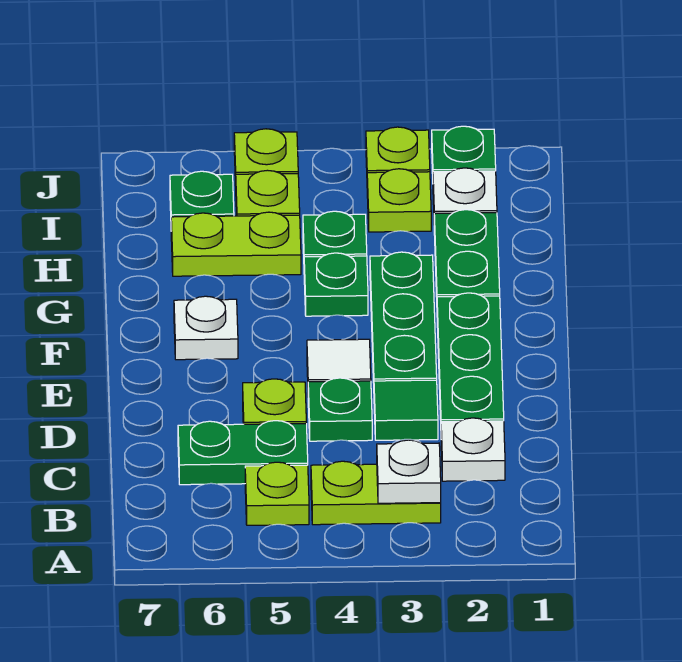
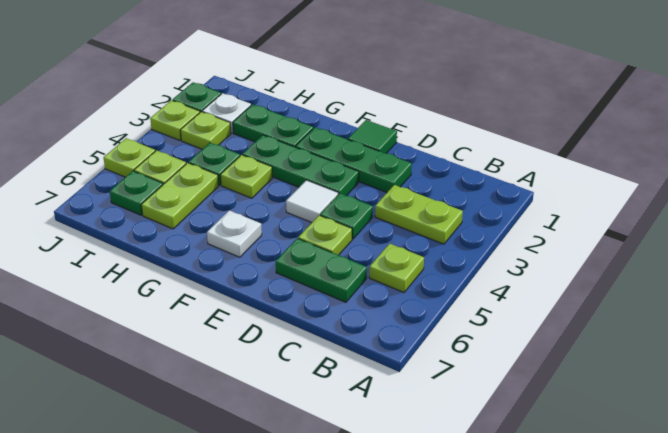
lime 1x2 plate [311,461,441,525] -> lime 1x2 plate turned to [375,185,463,244]
white 1x1 plate [377,440,441,503] -> none
white 1x1 plate [441,418,505,481] -> none
green 1x2 plate [178,421,308,485] -> green 1x2 plate turned to [276,238,367,302]
green 1x1 tile [374,380,438,440] -> green 1x1 tile moved to [348,120,397,153]
green 1x1 plate [304,253,368,316] -> lime 1x1 plate [220,155,272,198]

